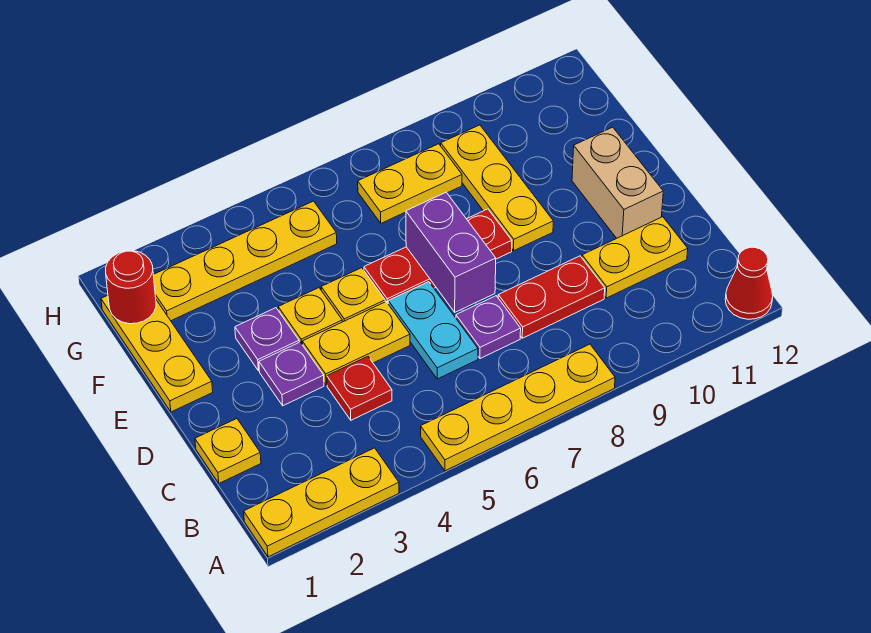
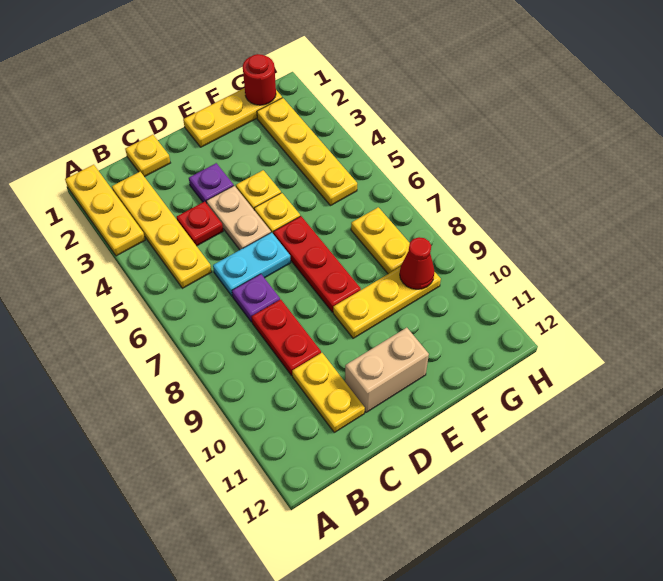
yellow 1x4 plate [421,344,615,471] -> yellow 1x4 plate moved to [112,172,212,288]
red 1x1 cone [725,247,773,319] -> red 1x1 cone moved to [400,237,435,289]
yellow 1x2 plate [302,302,410,385] -> tan 1x2 plate [206,186,271,250]
purple 1x2 brick [406,192,496,312] -> none
purple 1x1 plate [235,308,299,371] -> none

